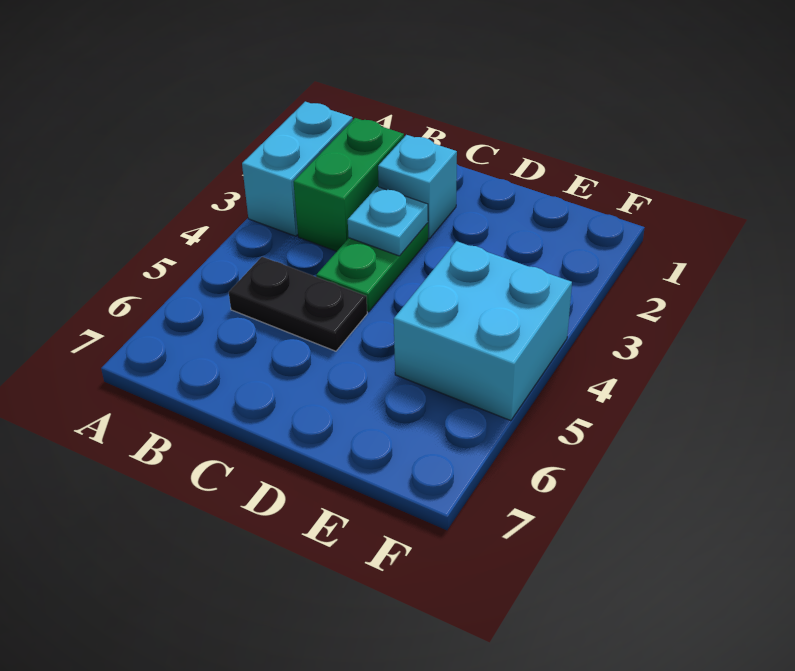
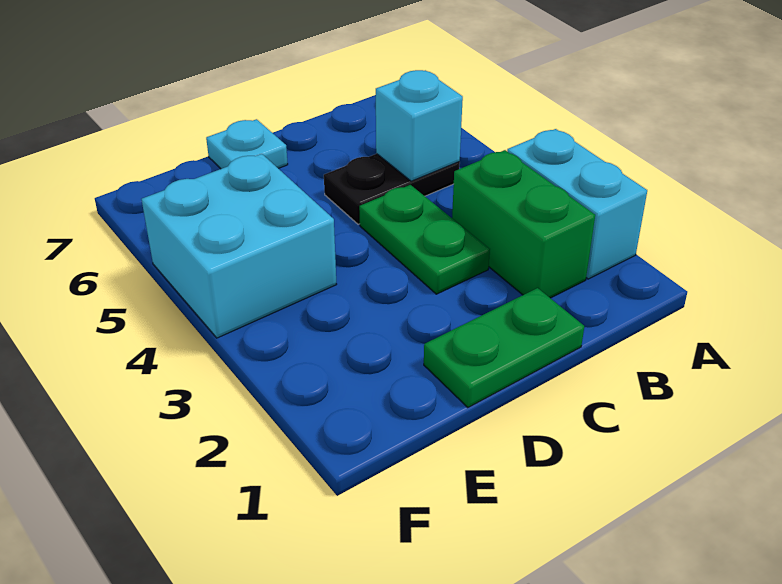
none -> green 1x2 plate [424,288,584,408]
cyan 1x1 brick [378,135,457,239] -> cyan 1x1 brick moved to [376,70,463,181]
cyan 1x1 plate [348,187,428,256] -> cyan 1x1 plate moved to [206,119,288,169]

